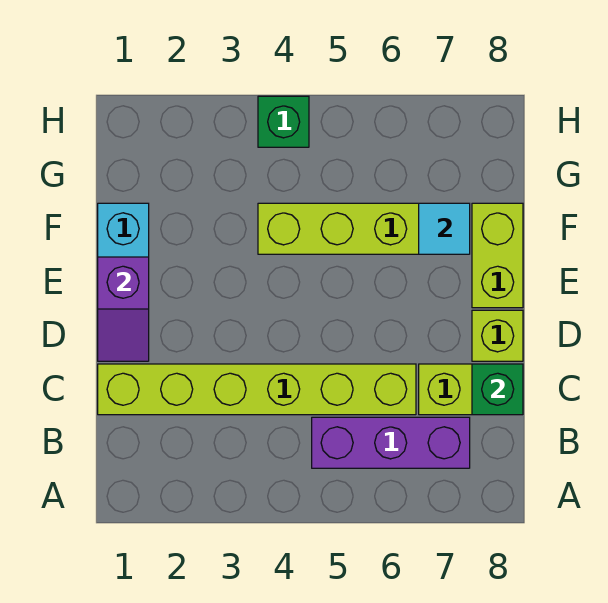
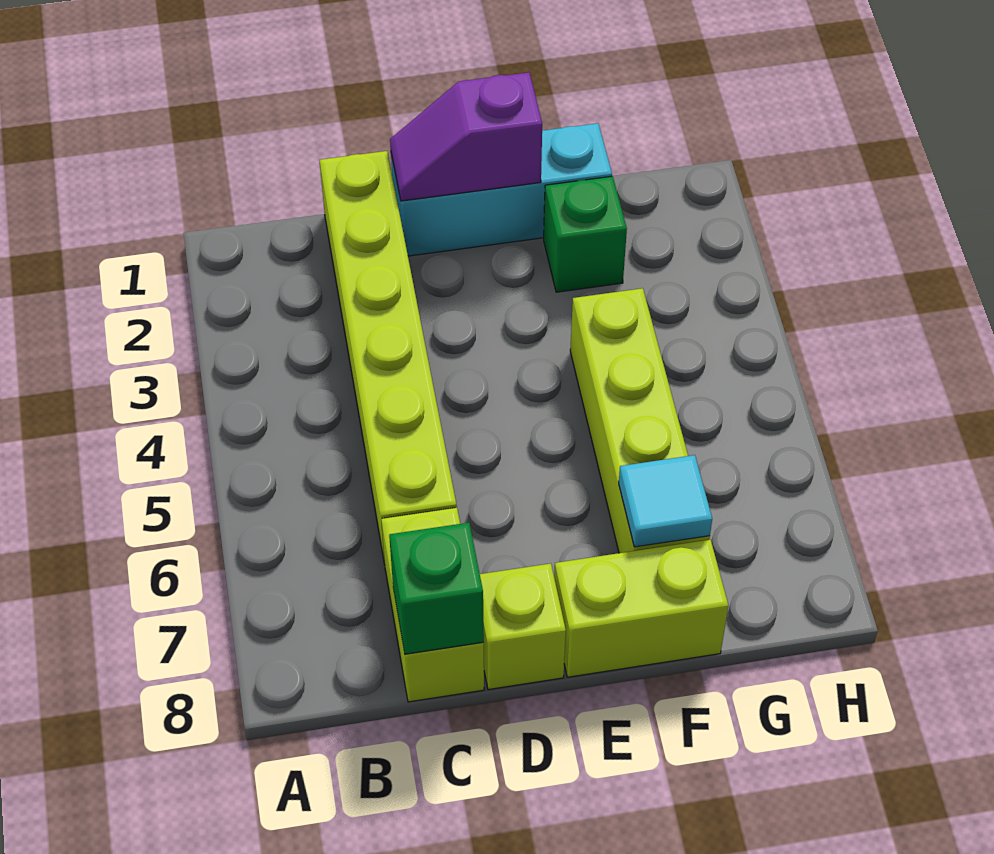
purple 1x3 brick [312,417,470,468] -> none
green 1x1 brick [258,96,309,147] -> green 1x1 brick moved to [544,176,627,292]

